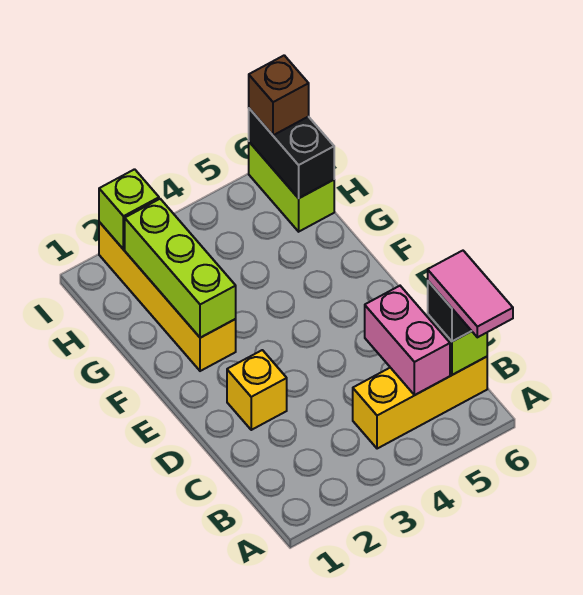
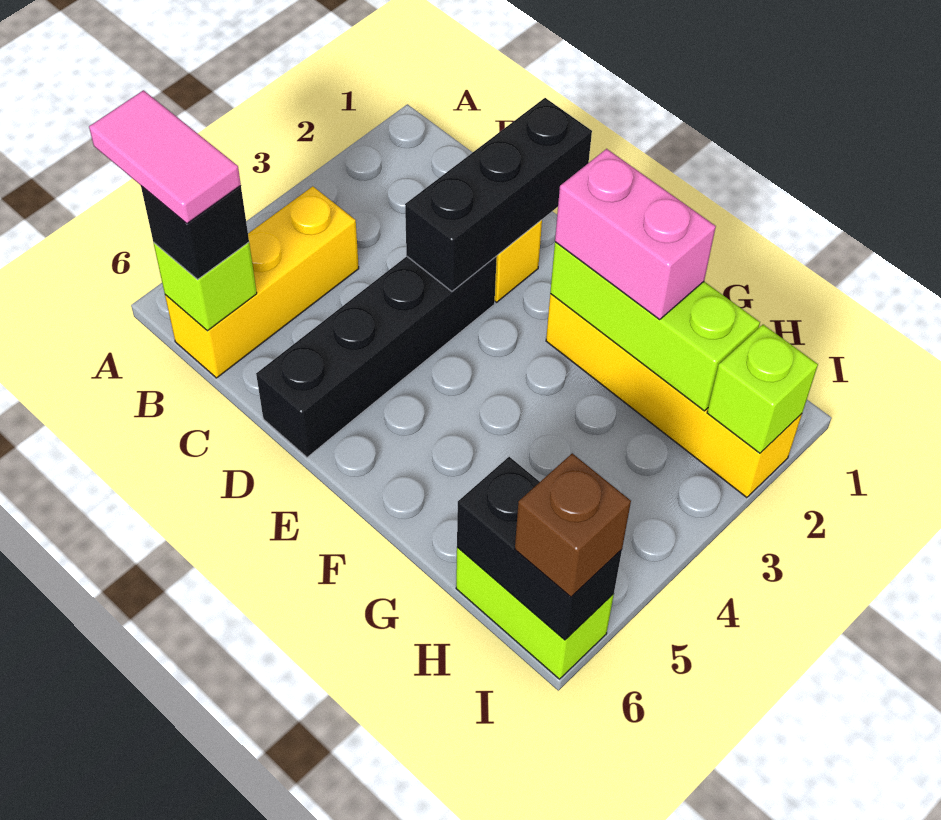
pink 1x2 brick [365,286,450,395] -> pink 1x2 brick moved to [555,149,716,320]
none -> black 1x3 brick [405,98,592,291]
none -> black 1x4 brick [256,256,497,457]

